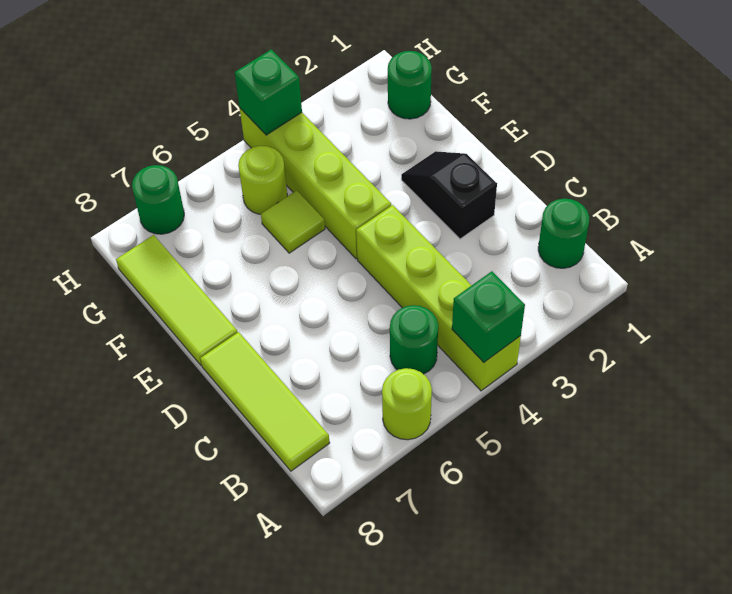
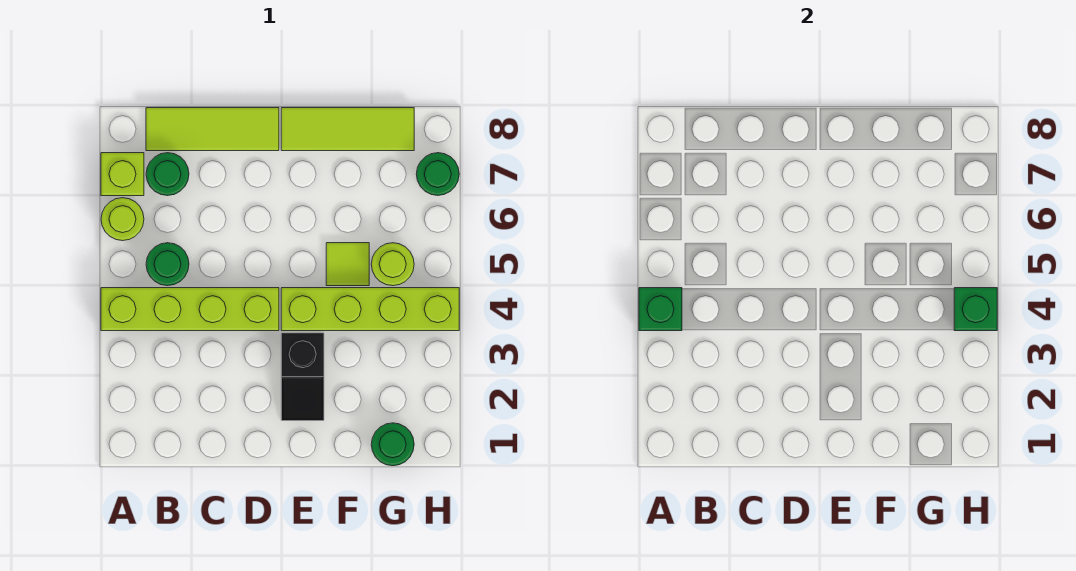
none -> lime 1x1 brick [101,153,144,196]
green 1x1 round brick [538,199,589,268] -> green 1x1 round brick moved to [146,153,189,196]
black 1x2 slope [401,151,497,239] -> black 1x2 slope turned to [281,333,324,421]

